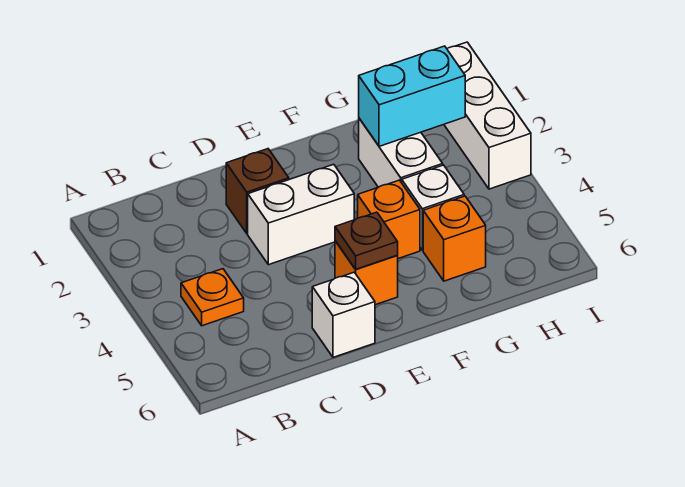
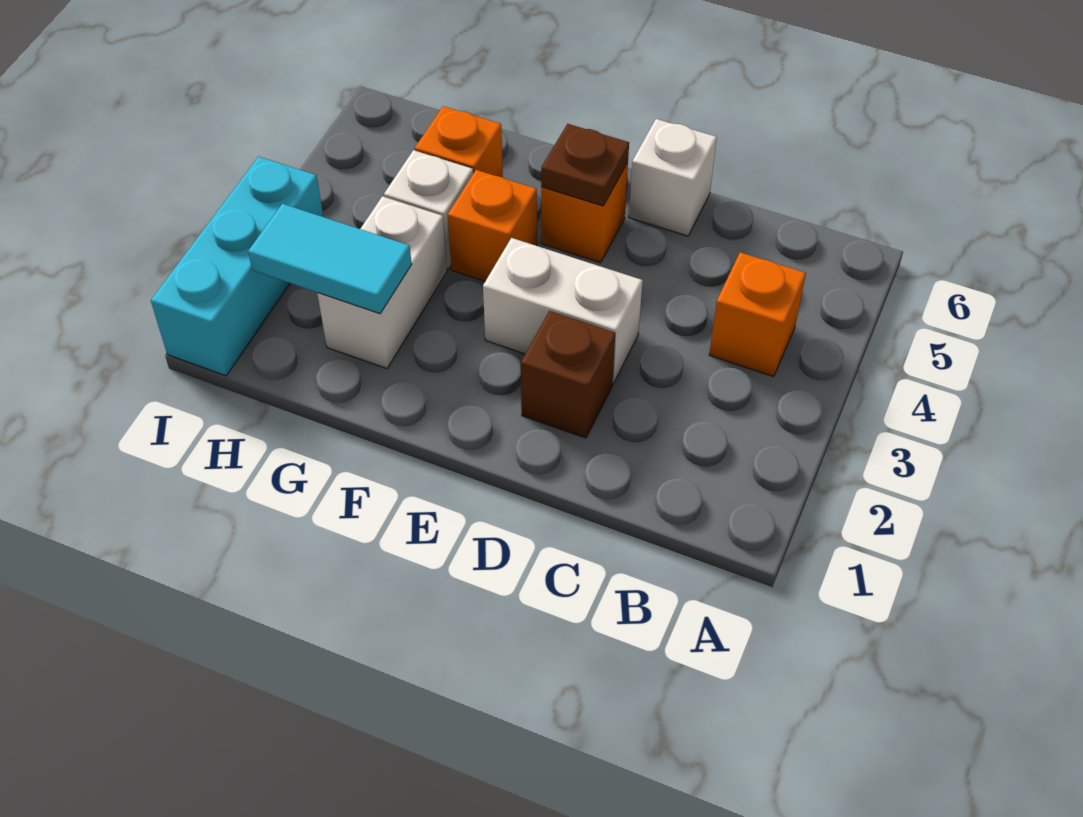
orange 1x1 plate [181,269,244,326] -> orange 1x1 brick [709,252,806,377]
cyan 1x2 brick [359,46,465,146] -> cyan 1x2 tile [248,204,412,314]
white 1x3 brick [444,42,531,189] -> cyan 1x3 brick [151,156,323,376]

